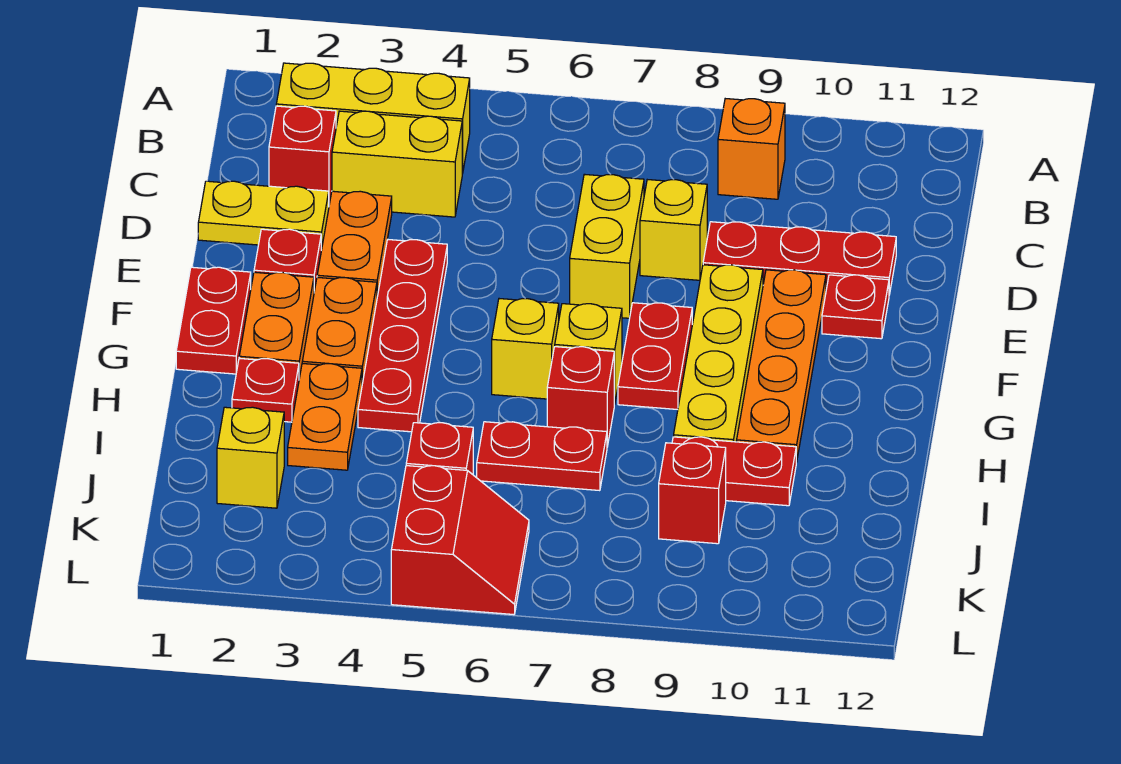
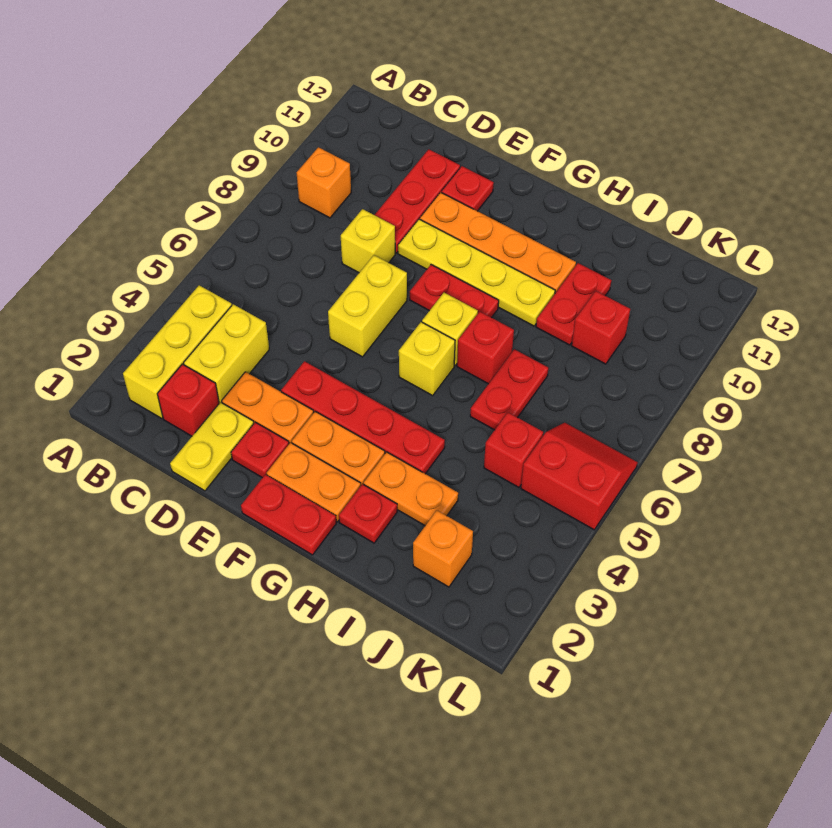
yellow 1x2 brick [570,174,644,318] -> yellow 1x2 brick turned to [328,255,407,357]
yellow 1x1 brick [217,407,284,508] -> orange 1x1 brick [413,510,473,587]

